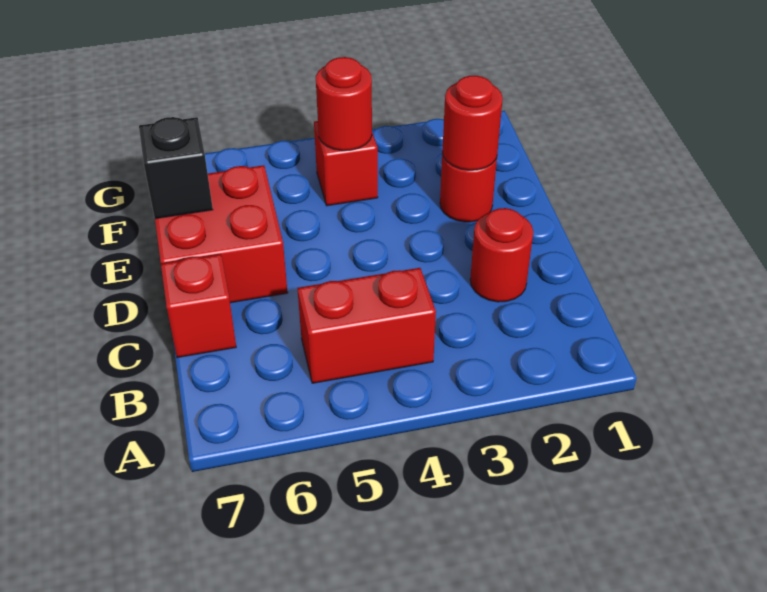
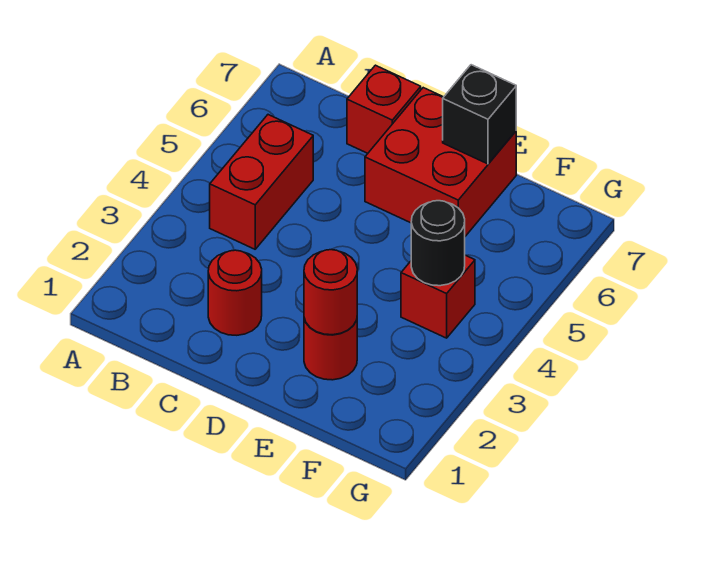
red 1x1 round brick [316,57,372,151] -> black 1x1 round brick [411,201,465,286]

